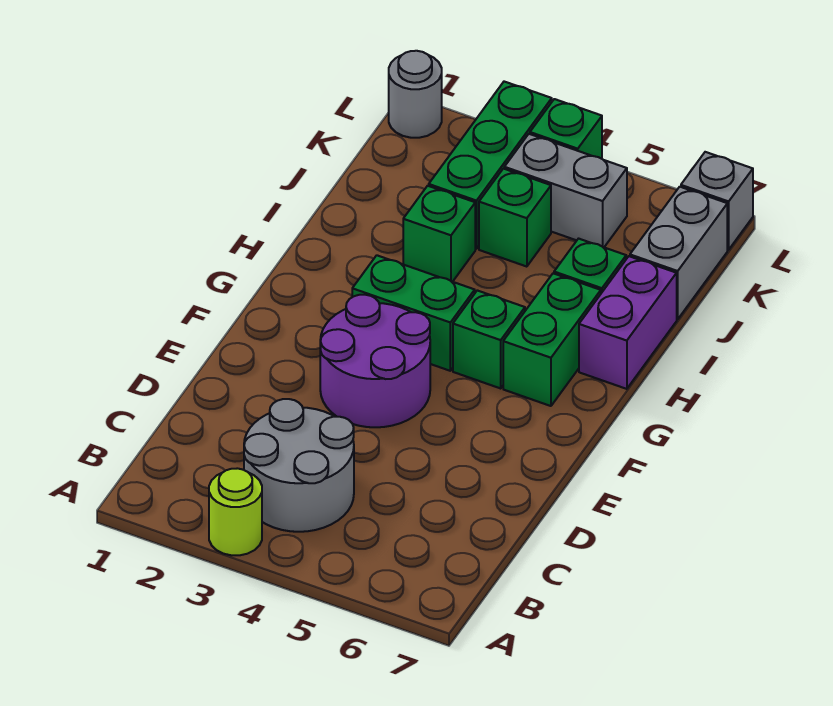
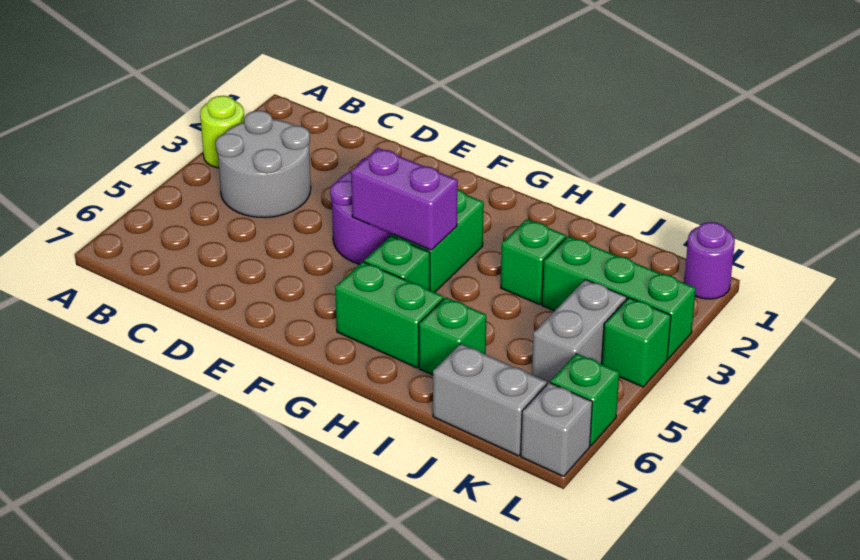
purple 1x2 brick [579,256,677,389] -> purple 1x2 brick moved to [351,148,458,250]
green 1x1 brick [479,169,551,267] -> green 1x1 brick moved to [550,353,619,446]
grey 1x1 round brick [389,51,442,138] -> purple 1x1 round brick [684,222,735,299]

